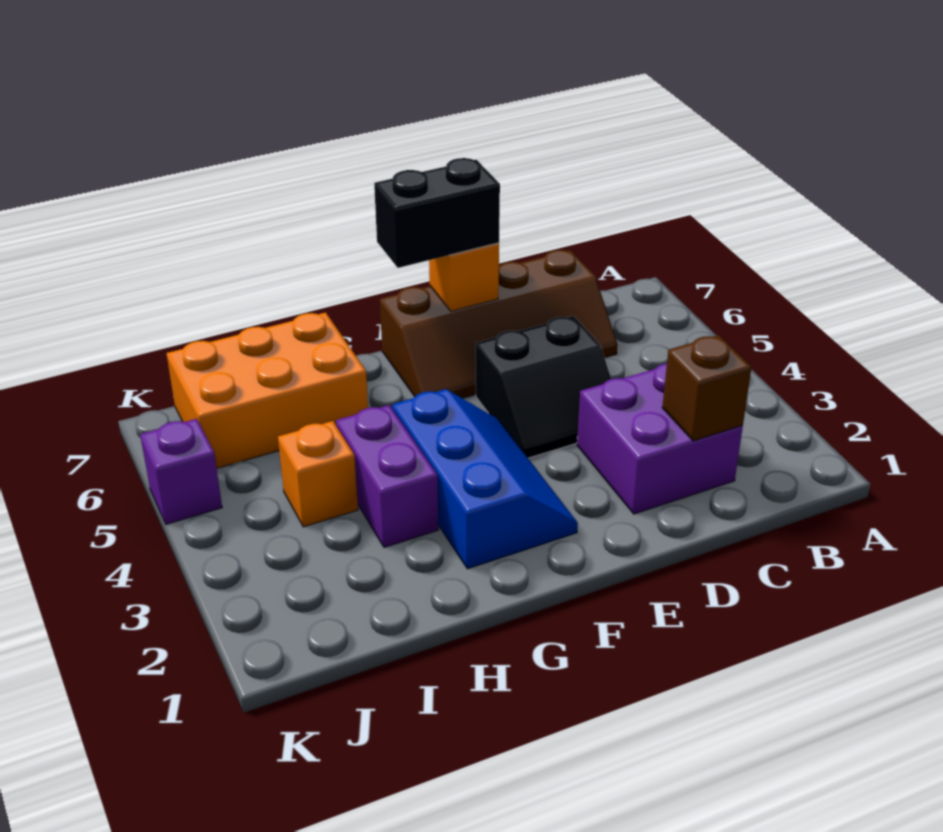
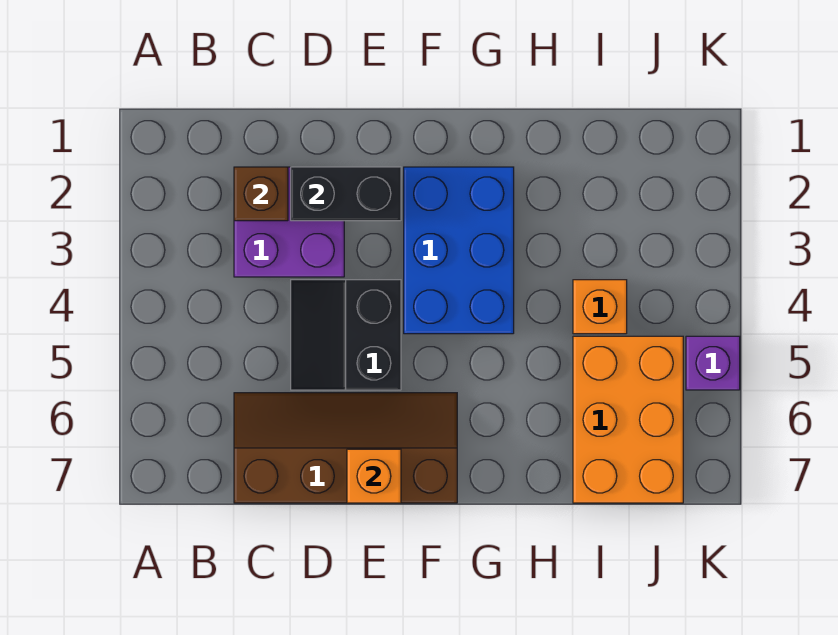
black 2x2 slope [476,316,611,458] -> black 2x2 slope turned to [291,280,401,390]
black 1x2 brick [374,158,500,268] -> black 1x2 brick moved to [291,167,401,221]
blue 2x3 slope [392,389,578,569] -> blue 2x3 brick [404,167,514,334]
purple 1x2 brick [336,405,439,547] -> none
orange 2x3 brick [166,312,368,468] -> orange 2x3 brick turned to [573,336,683,503]

